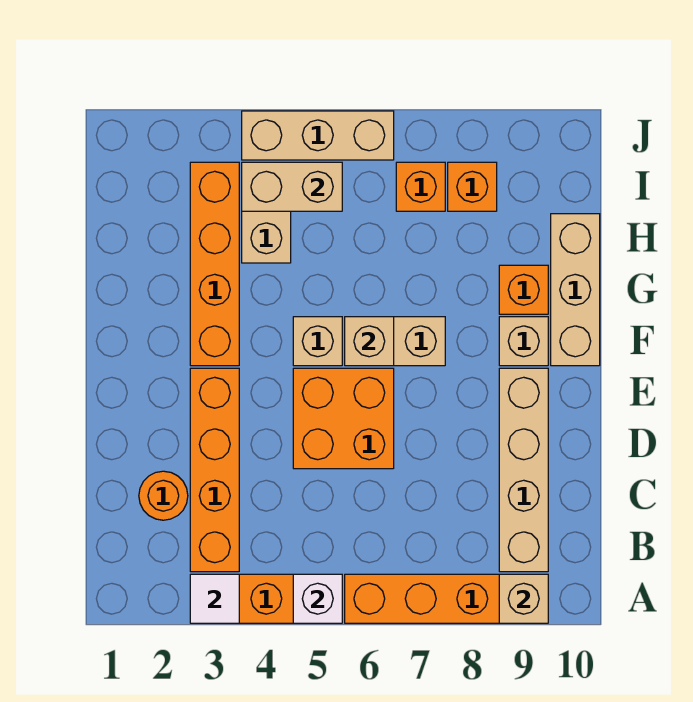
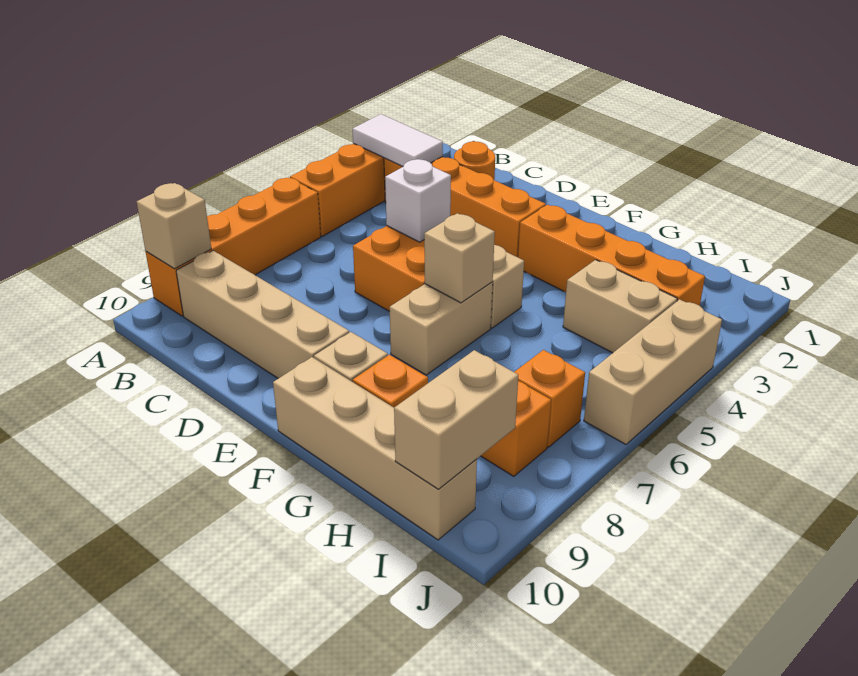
white 1x1 tile [190,574,239,623] -> white 1x2 tile [353,114,443,166]
white 1x1 brick [293,574,342,623] -> white 1x1 brick moved to [385,159,451,242]
tan 1x3 brick [551,214,600,366] -> tan 1x4 brick [273,357,477,540]
tan 1x2 brick [242,162,342,211] -> tan 1x2 brick moved to [394,350,518,489]

